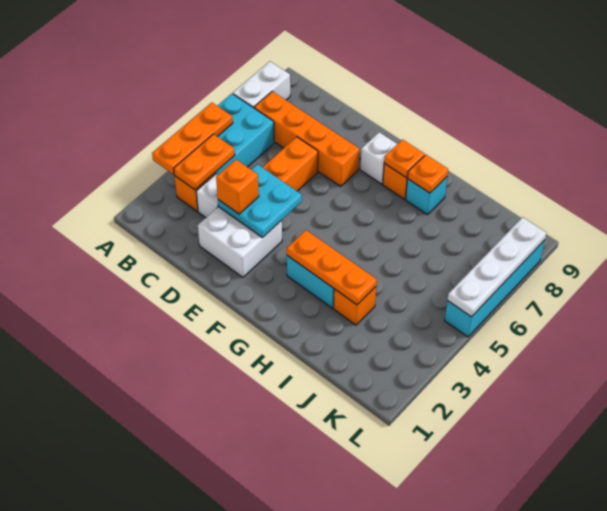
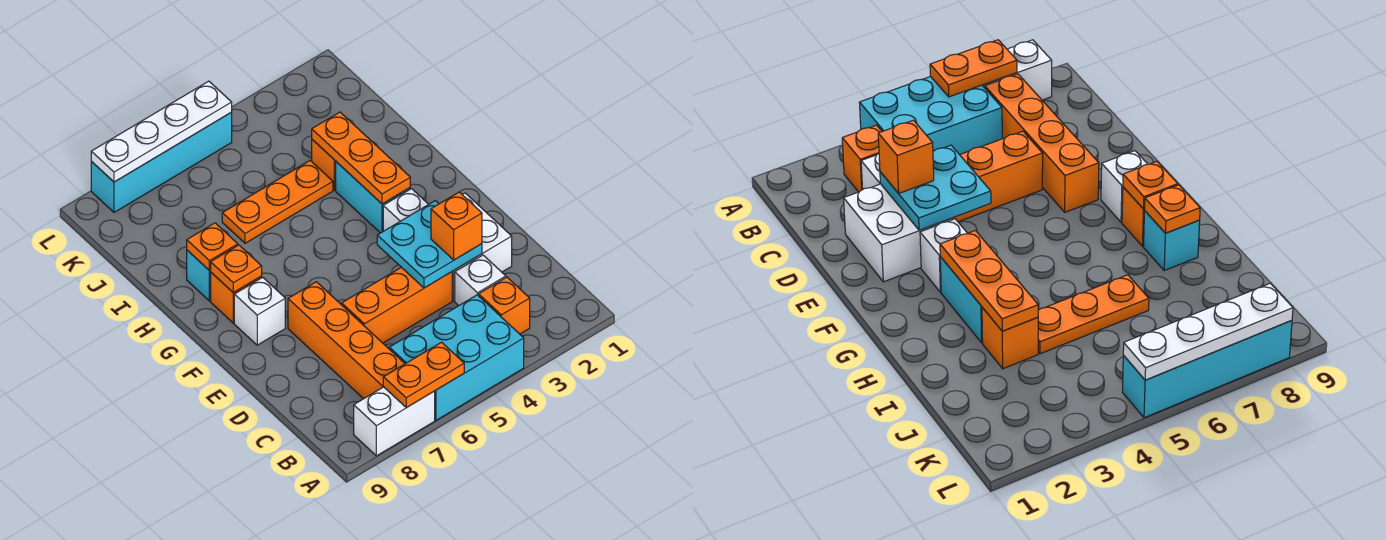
orange 1x3 plate [152,103,233,174] -> orange 1x3 plate moved to [222,161,333,243]
orange 1x2 plate [174,134,235,190] -> orange 1x2 plate moved to [383,342,464,408]
none -> white 1x1 brick [383,189,428,231]

